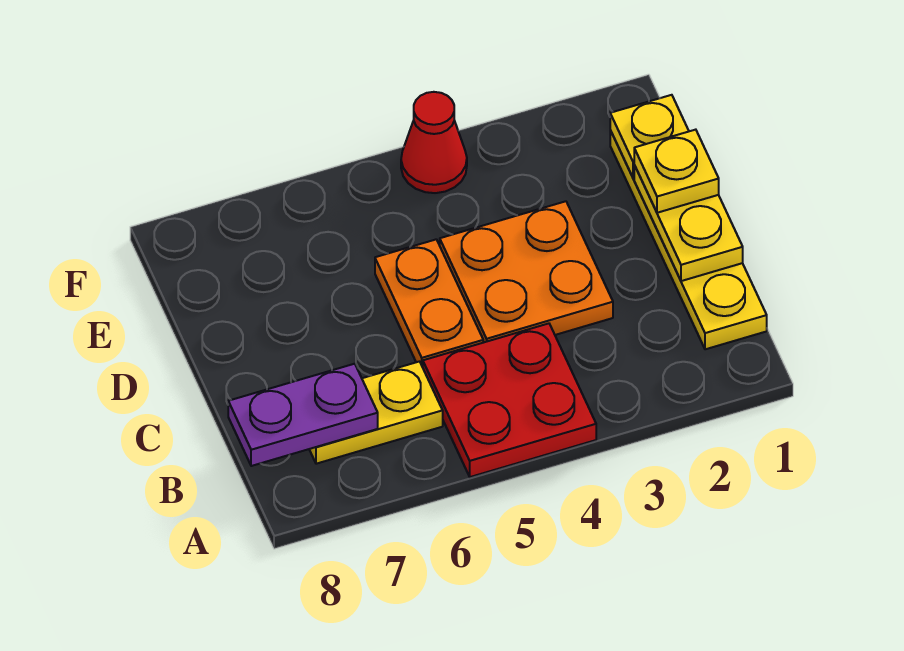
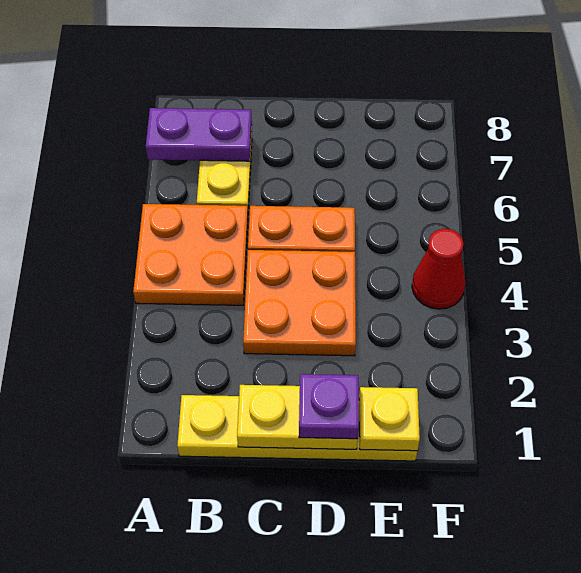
red 2x2 plate [423,323,596,477] -> orange 2x2 plate [133,204,248,305]
purple 1x2 plate [228,364,378,466] -> purple 1x2 plate turned to [146,108,252,161]
yellow 1x1 plate [634,130,719,213] -> purple 1x1 plate [299,374,359,439]

